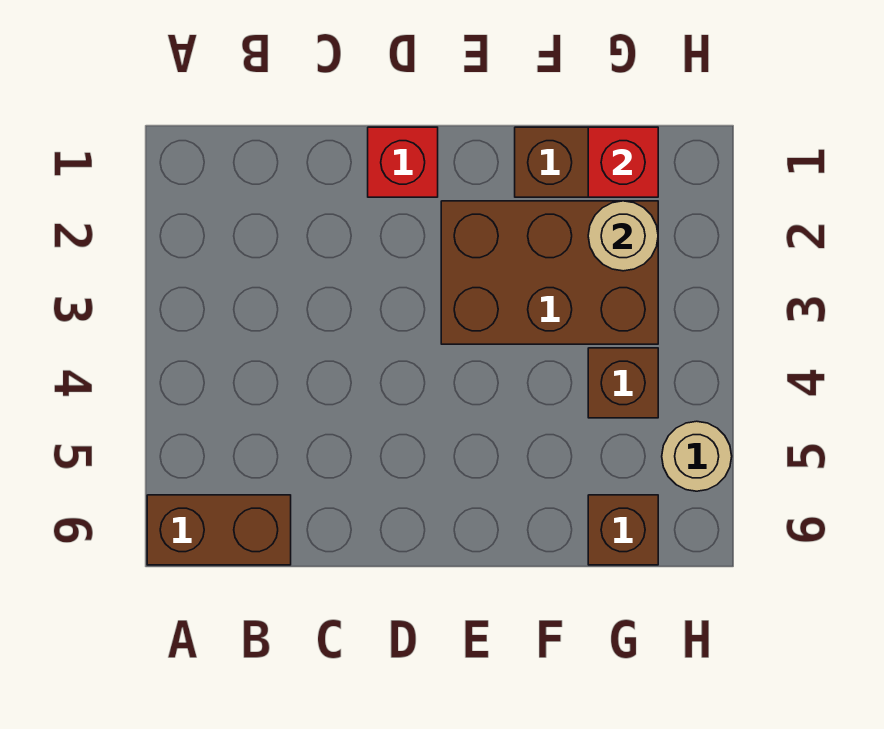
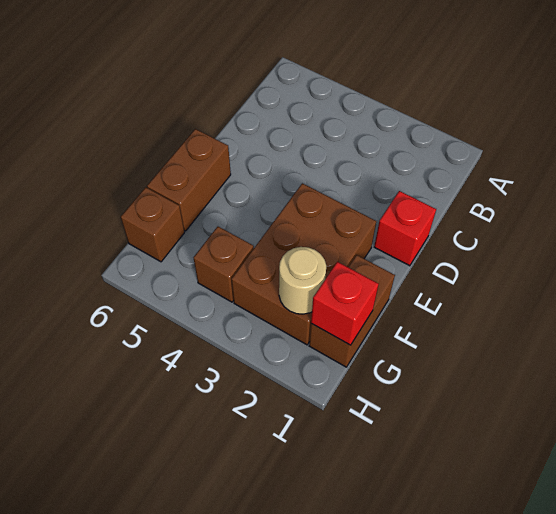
brown 1x2 brick [147,495,291,565] -> brown 1x2 brick moved to [147,129,231,231]
tan 1x1 round brick [662,421,732,491] -> none

